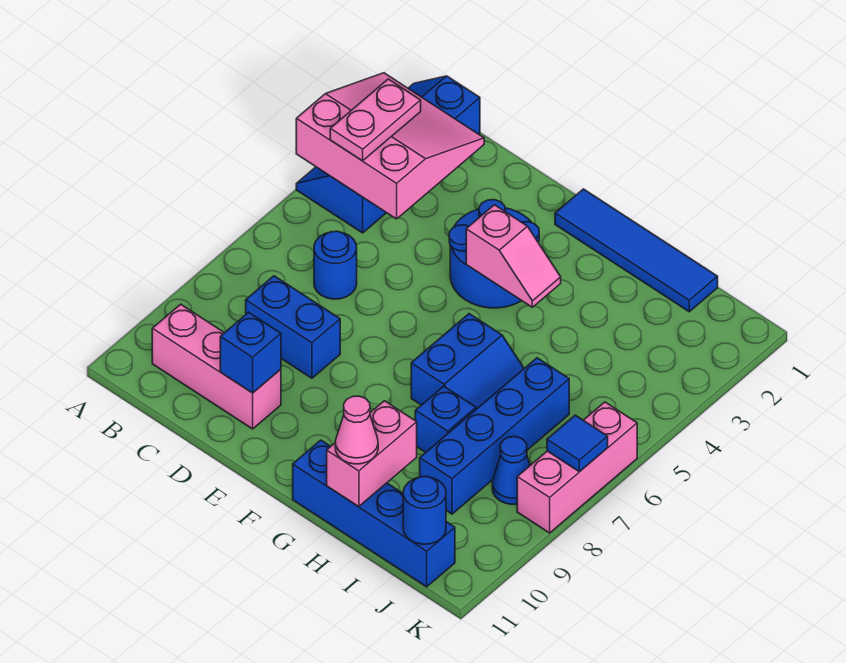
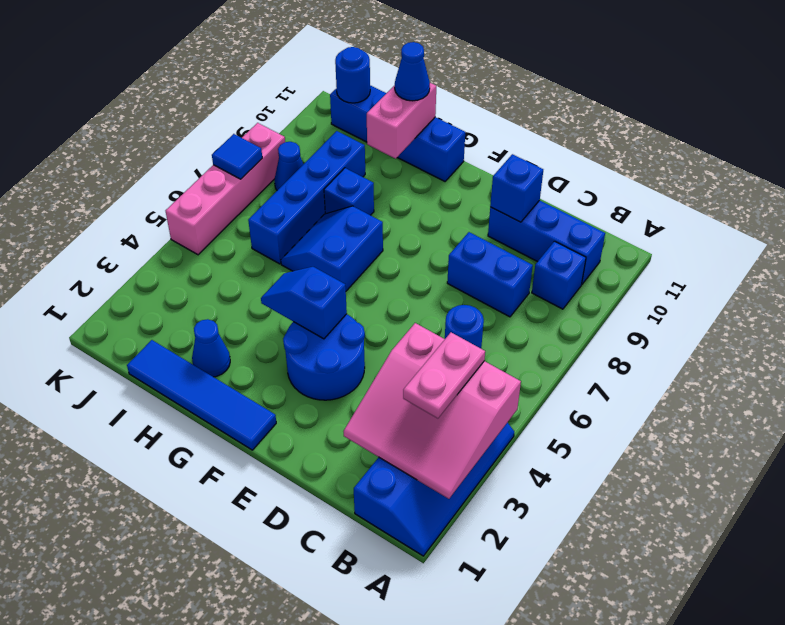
none -> blue 1x1 brick [532,241,586,309]
pink 1x3 brick [152,304,281,429] -> blue 1x3 brick [488,200,605,284]
pink 1x2 slope [466,205,561,307] -> blue 1x2 slope [261,267,347,339]
none -> blue 1x1 cone [192,319,230,377]
pink 1x1 cone [335,396,378,464] -> blue 1x1 cone [395,42,430,101]
pink 1x3 brick [517,402,637,533] -> pink 1x4 brick [165,123,285,255]

